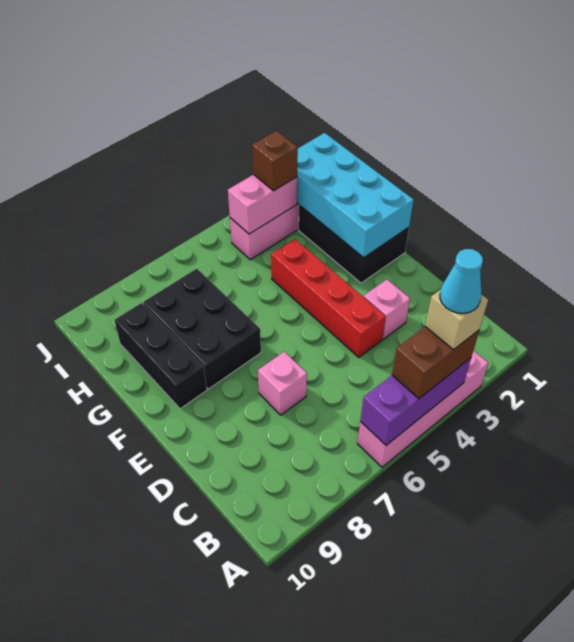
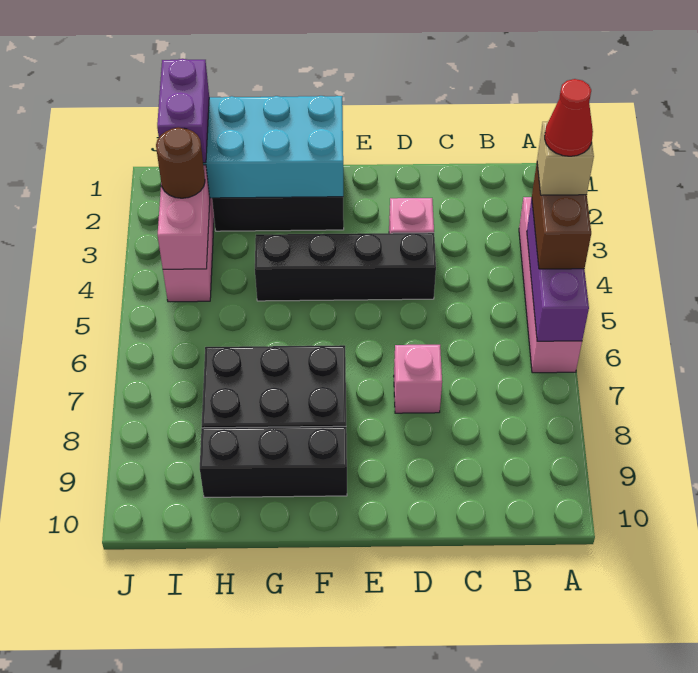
cyan 1x1 cone [440,249,483,313] -> red 1x1 cone [545,79,593,156]
red 1x4 brick [271,239,386,357] -> black 1x4 brick [255,233,436,301]
none -> purple 1x2 brick [157,59,209,163]
brown 1x1 brick [252,131,298,191] -> brown 1x1 round brick [156,127,205,198]

